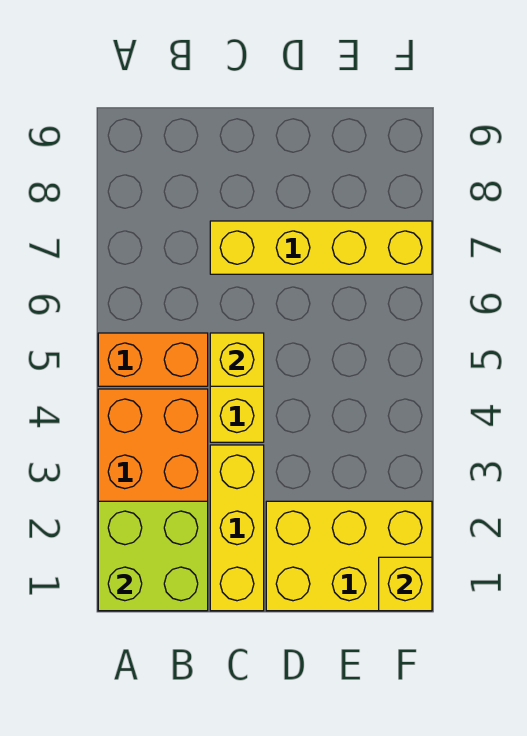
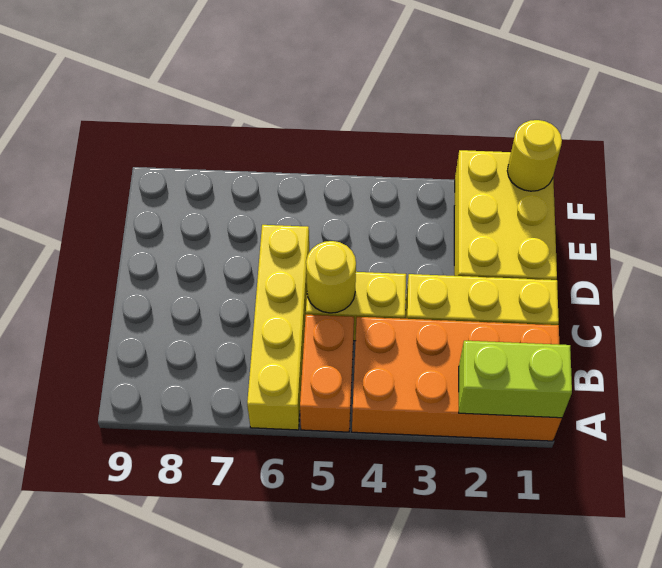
lime 2x2 brick [98,501,208,611] -> lime 1x2 brick [459,341,572,418]
yellow 1x1 brick [210,333,264,386] -> yellow 1x1 round brick [306,241,356,313]
yellow 1x4 brick [210,221,432,274] -> yellow 1x4 brick moved to [247,225,309,430]
yellow 1x1 brick [379,557,432,611] -> yellow 1x1 round brick [507,120,562,191]

